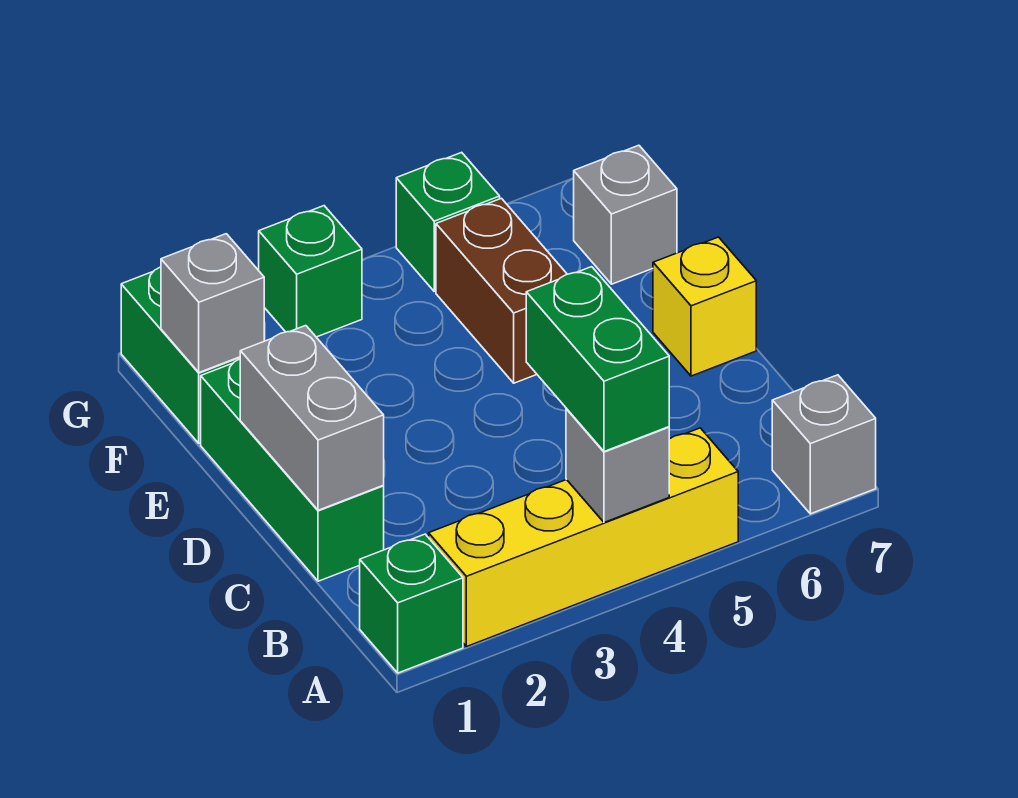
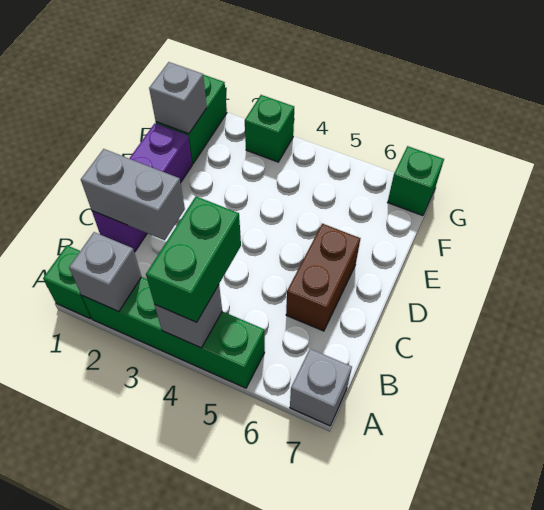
yellow 1x4 brick [429,428,738,647] -> green 1x4 brick [82,277,265,388]
green 1x3 brick [201,359,384,581] -> purple 1x3 brick [92,123,192,252]
grey 1x2 brick [240,325,384,510] -> grey 1x2 brick turned to [81,149,185,240]
yellow 1x1 brick [653,237,756,376] -> none
brown 1x2 brick [436,198,567,383] -> brown 1x2 brick moved to [286,224,360,331]
grey 1x1 brick [574,145,677,284] -> grey 1x1 brick moved to [69,232,141,312]
green 1x1 brick [396,152,500,291] -> green 1x1 brick moved to [388,146,444,216]

